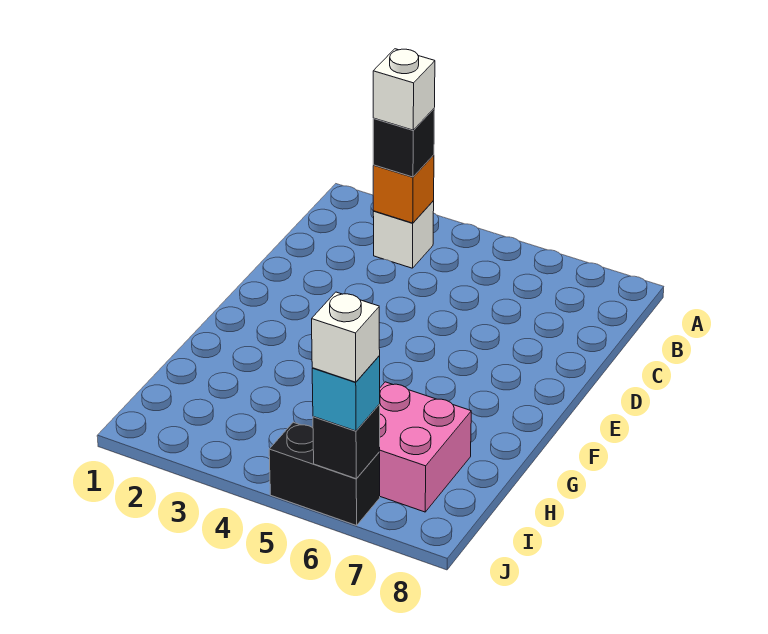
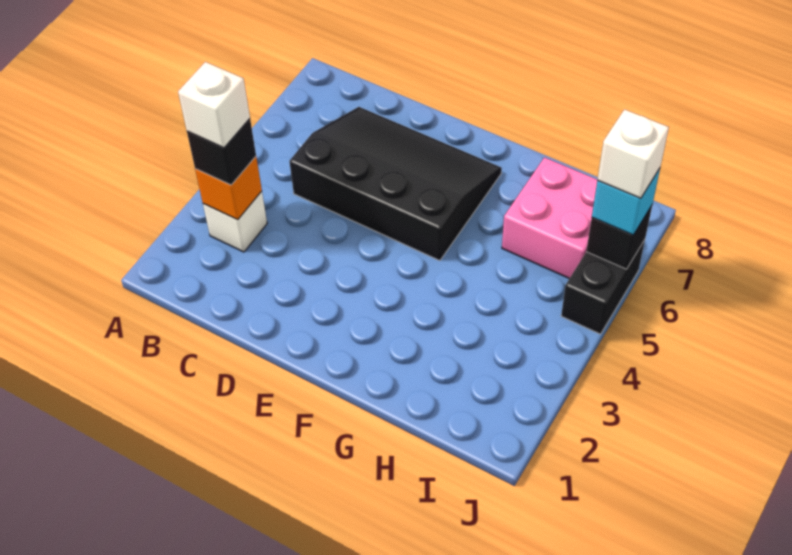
none -> black 3x4 slope [289,107,502,261]

